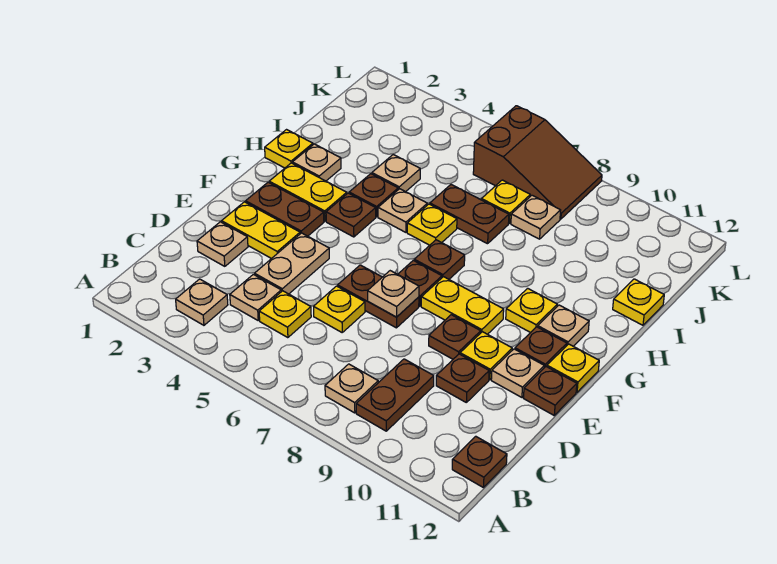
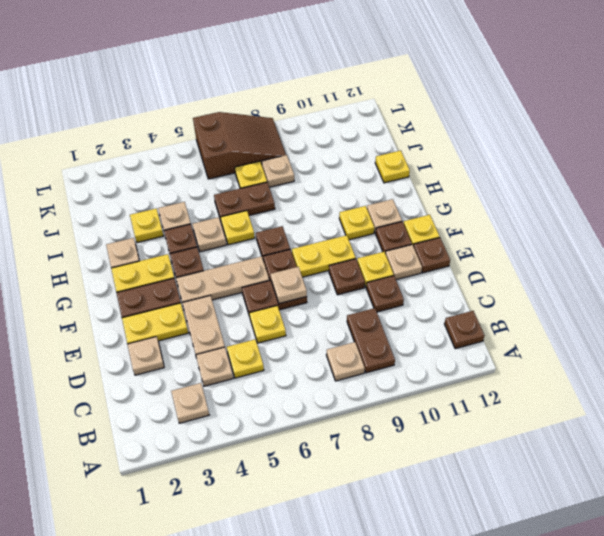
none -> tan 1x3 plate [176,256,269,302]
yellow 1x1 plate [265,130,313,168] -> yellow 1x1 plate moved to [130,209,164,243]

